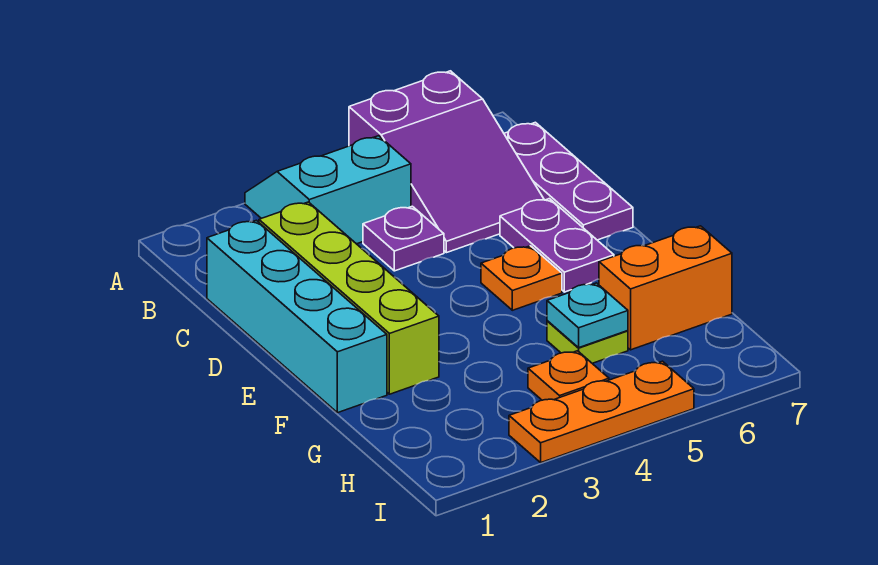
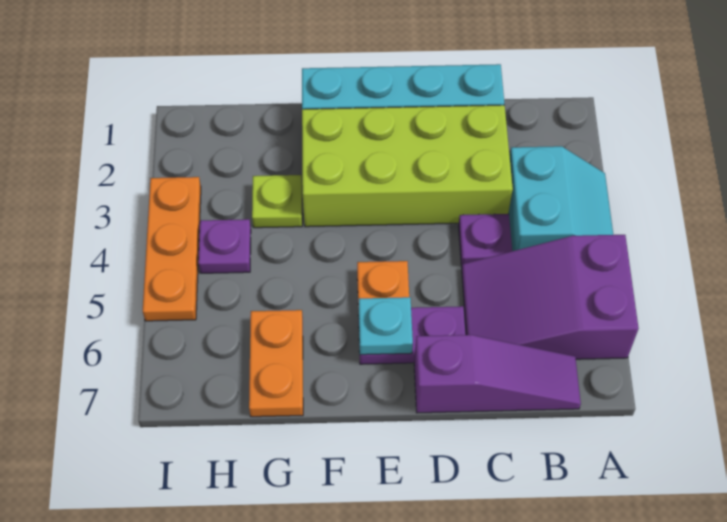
purple 1x3 plate [504,122,633,240] -> purple 1x3 slope [414,335,581,413]
lime 1x4 brick [259,202,439,394] -> lime 2x4 brick [302,105,513,227]
lime 1x1 plate [547,321,628,363] -> lime 1x1 plate moved to [252,175,302,228]
cyan 1x1 plate [547,283,628,348] -> cyan 1x1 plate moved to [358,297,413,355]
orange 1x2 brick [599,226,732,350] -> orange 1x2 plate [249,310,303,417]
orange 1x1 plate [528,351,609,400] -> purple 1x1 plate [198,219,251,273]

